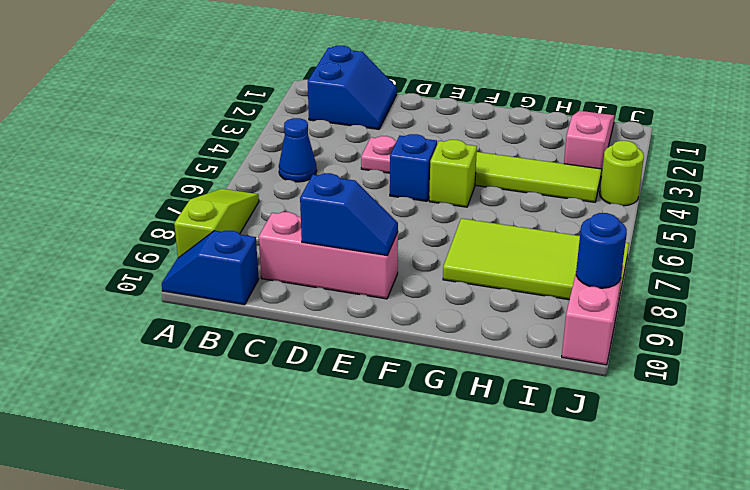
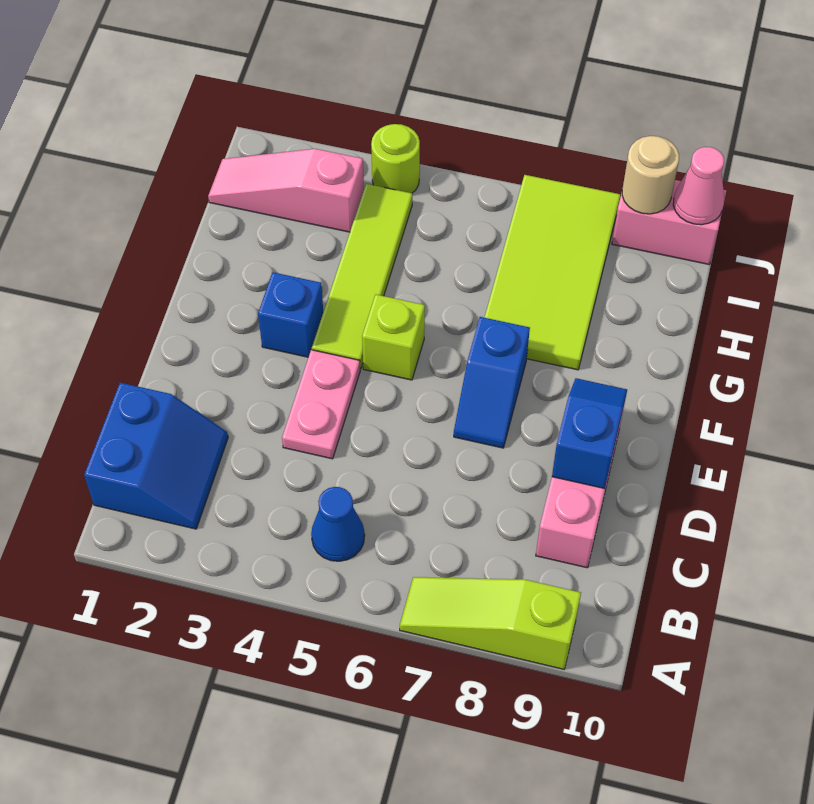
blue 1x2 slope [162,231,259,305] -> blue 1x2 slope moved to [454,317,530,448]
blue 2x2 slope [308,46,397,129] -> blue 2x2 slope turned to [84,383,228,529]
blue 1x1 brick [390,134,437,201] -> blue 1x1 brick moved to [258,272,323,357]
blue 1x1 round brick [576,213,627,288] -> tan 1x1 round brick [622,136,679,214]
none -> pink 1x1 cone [673,147,724,225]

